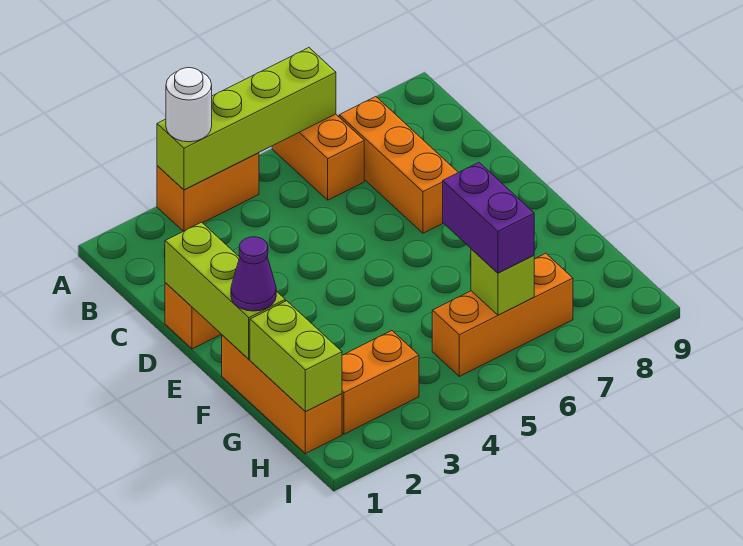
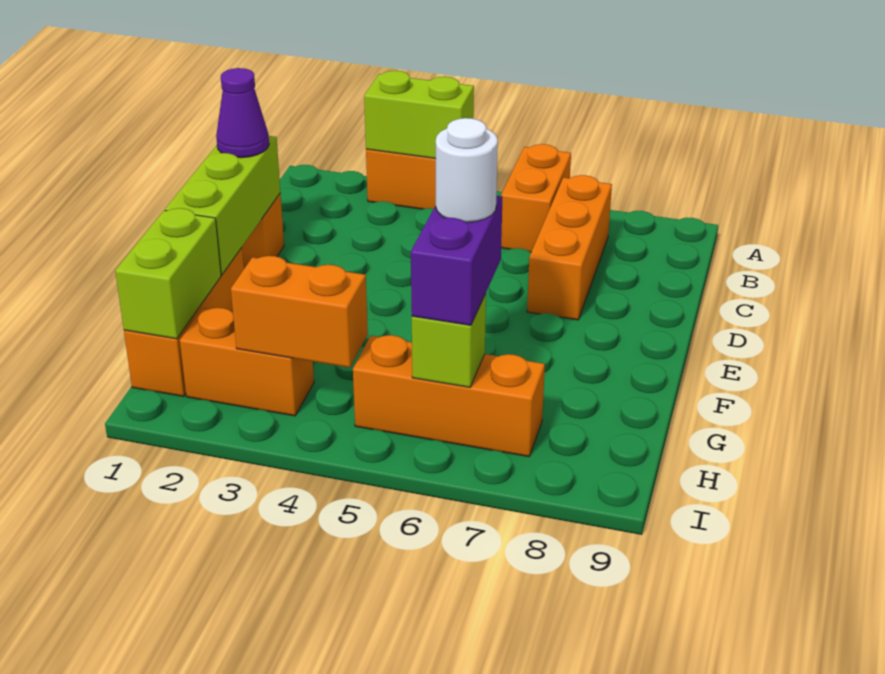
lime 1x4 brick [157,48,336,190] -> lime 1x2 brick [364,71,474,159]
white 1x1 round brick [166,68,212,142] -> white 1x1 round brick moved to [436,118,498,222]
purple 1x1 cone [231,237,276,311] -> purple 1x1 cone moved to [216,68,269,158]
none -> orange 1x2 brick [231,256,368,368]

